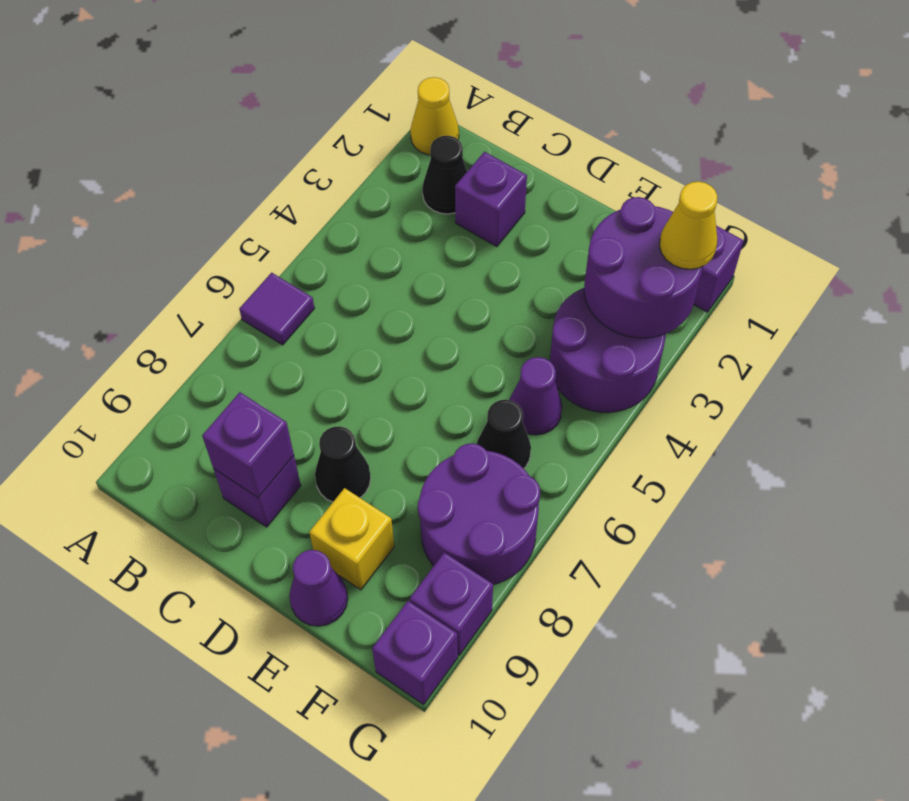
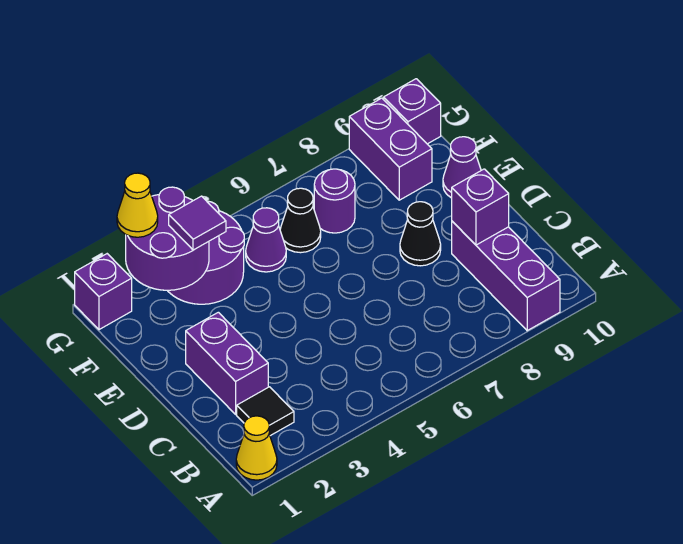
purple 1x1 tile [239,273,314,345] -> purple 1x1 tile moved to [169,196,226,250]
black 1x1 cone [422,136,467,214] -> black 1x1 tile [237,387,294,436]
purple 1x1 brick [455,152,527,247] -> purple 1x2 brick [186,312,268,414]
purple 1x1 brick [214,456,301,527] -> purple 1x3 brick [452,221,560,331]
yellow 1x1 brick [309,488,394,590] -> none
purple 2x2 round brick [418,443,540,585] -> purple 1x1 round brick [314,169,355,233]
purple 1x1 brick [410,553,493,655] -> purple 1x2 brick [349,98,432,200]

